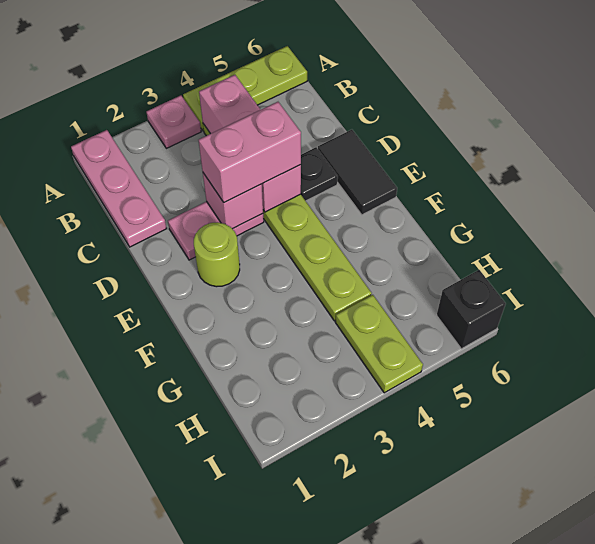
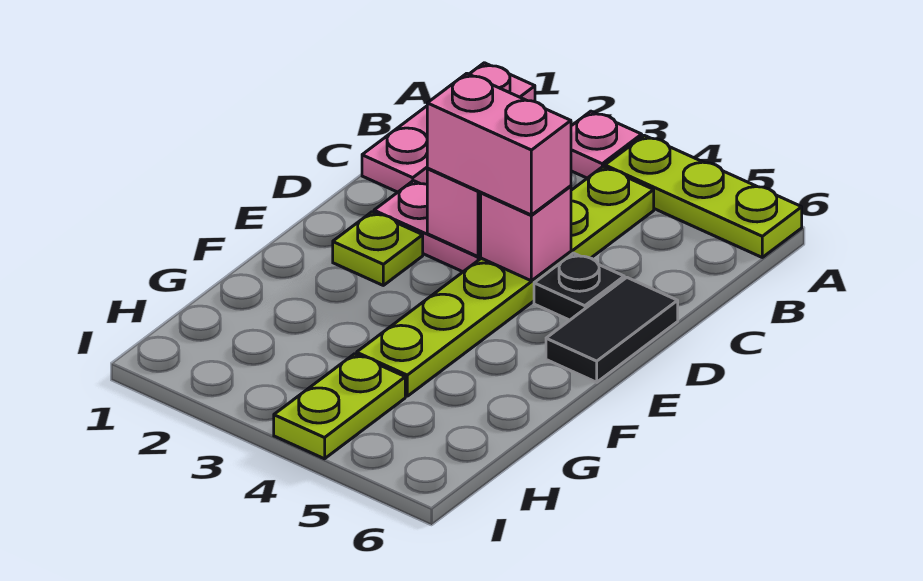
pink 1x3 brick [199,75,301,212] -> pink 1x1 brick [481,186,571,281]
lime 1x1 round brick [194,222,240,287] -> lime 1x1 plate [333,212,423,285]
black 1x1 brick [437,270,506,349] -> none

